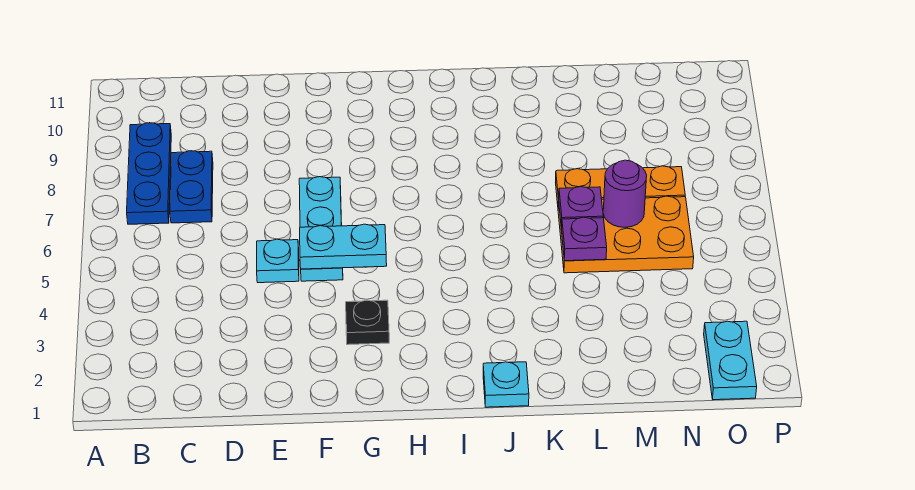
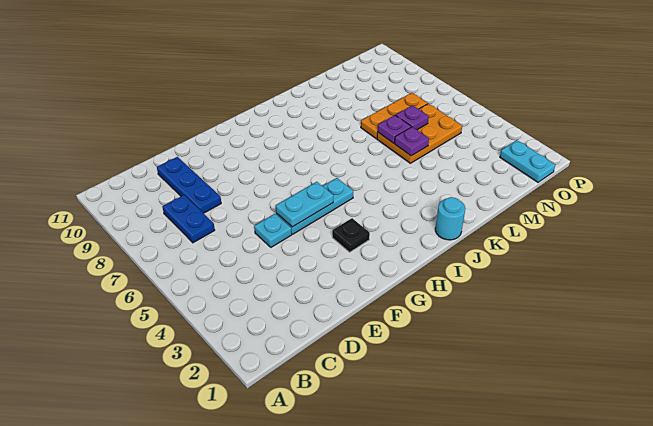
blue 1x3 plate [127,123,171,224] -> blue 1x3 plate moved to [157,157,221,213]
cyan 1x3 plate [299,177,343,281] -> cyan 1x3 plate turned to [276,178,353,234]
cyan 1x1 plate [483,362,529,407] -> cyan 1x1 round brick [435,197,465,240]
purple 1x1 round brick [603,160,647,227] -> purple 1x1 plate [396,105,429,130]

